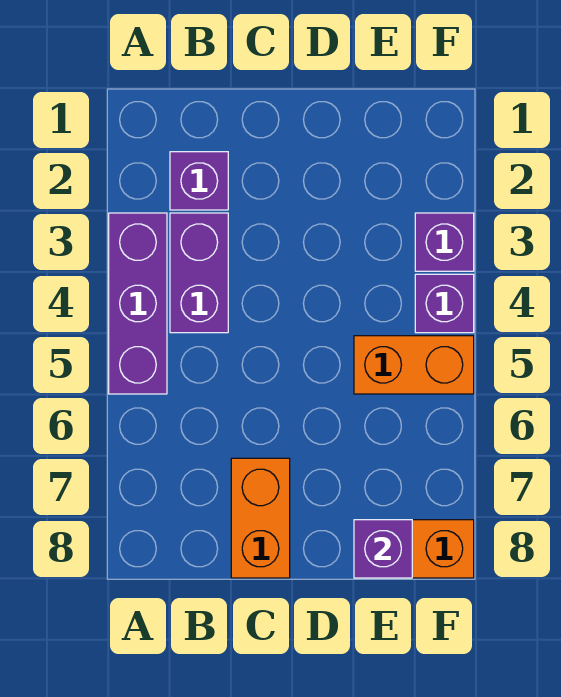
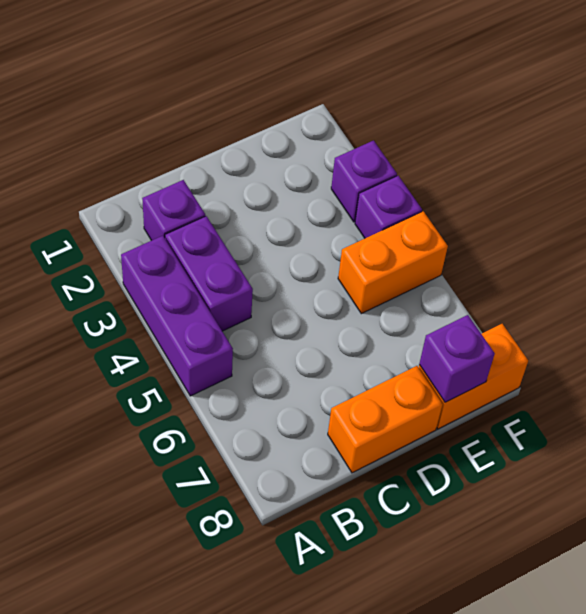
orange 1x2 brick [231,458,290,578] -> orange 1x2 brick turned to [328,366,443,473]

